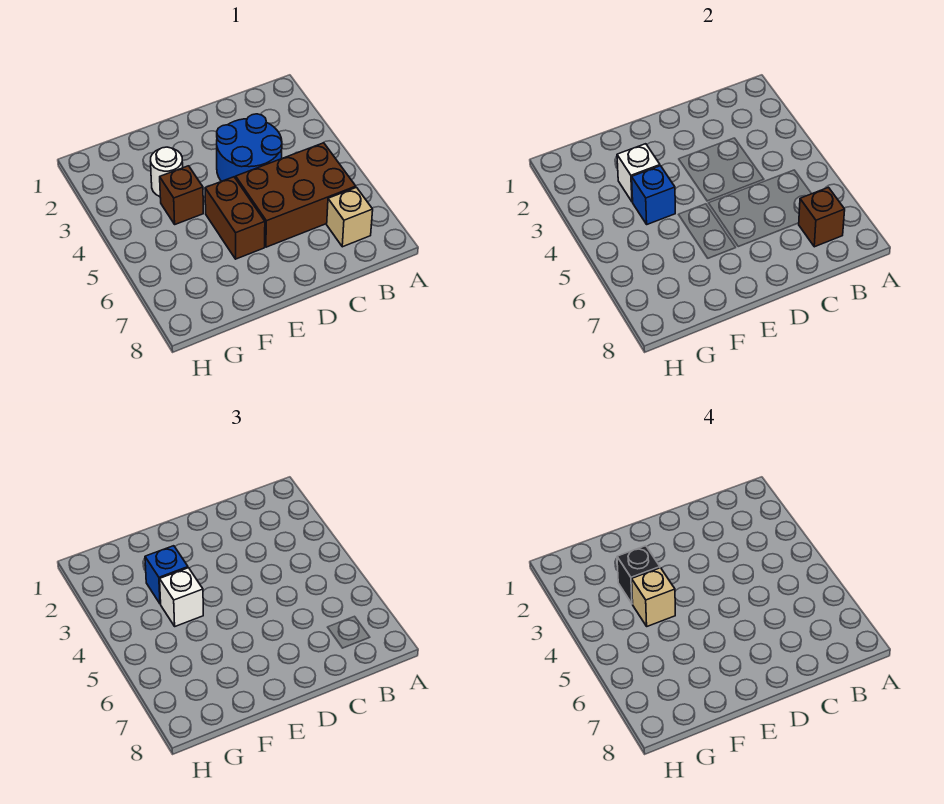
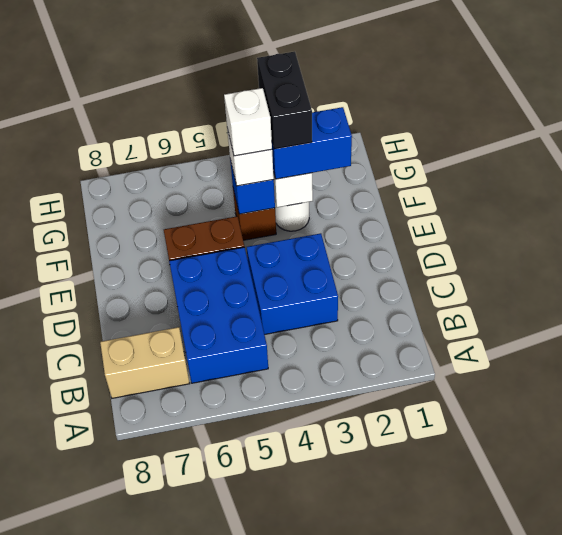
brown 2x3 brick [236,143,356,247] -> blue 2x3 brick [169,247,268,383]
tan 1x1 brick [327,187,373,247] -> tan 1x2 brick [100,327,190,398]
brown 1x1 brick [799,187,845,247] -> none
blue 2x2 round brick [217,114,282,181] -> blue 2x2 brick [247,233,338,335]
blue 1x1 brick [145,546,188,604] -> blue 1x2 brick [272,107,352,179]
black 1x1 brick [617,546,660,604] -> black 1x2 brick [257,52,312,149]
tan 1x1 brick [632,568,675,626] -> white 1x1 brick [224,88,272,156]

